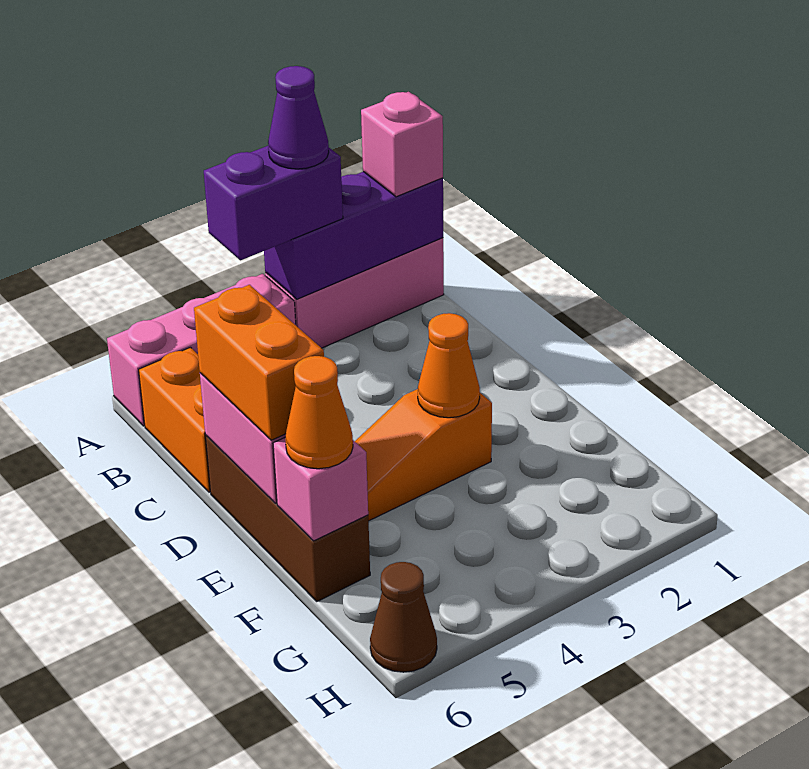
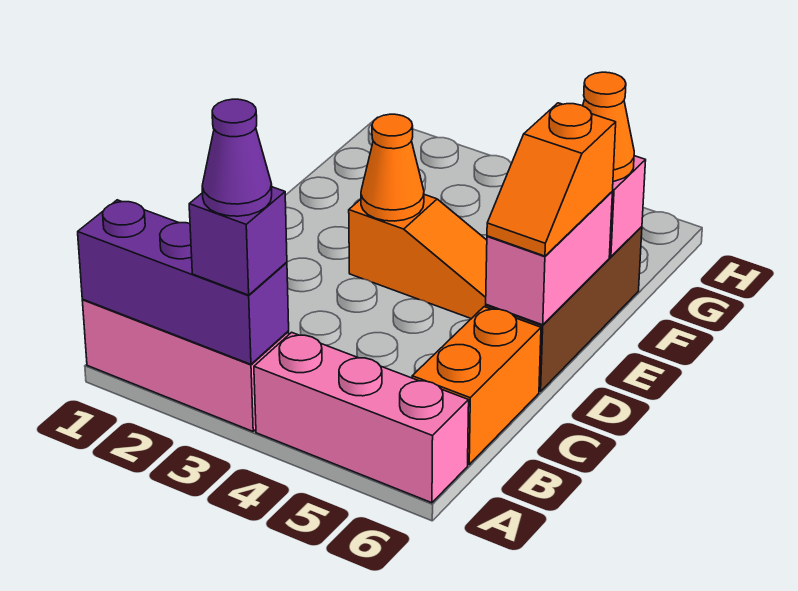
pink 1x1 brick [361,92,443,197] -> none
purple 1x2 brick [204,146,343,260] -> purple 1x1 brick [189,187,287,295]
orange 1x2 brick [194,285,324,440] -> orange 1x2 slope [487,103,616,256]
brown 1x1 cone [370,562,437,672] -> none

